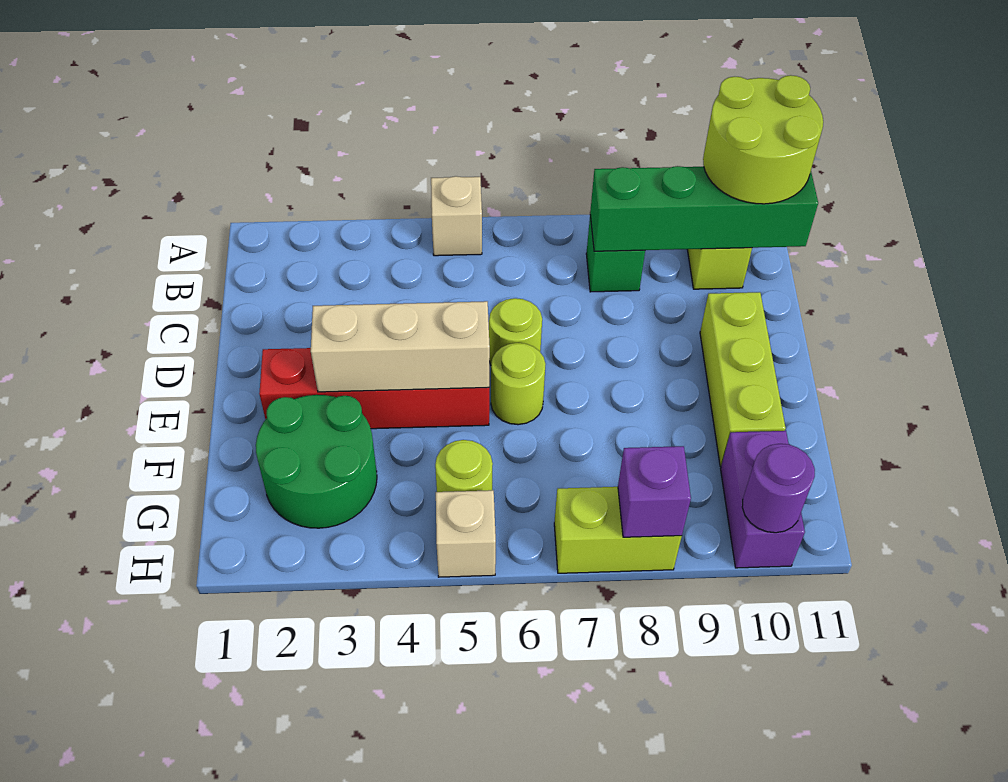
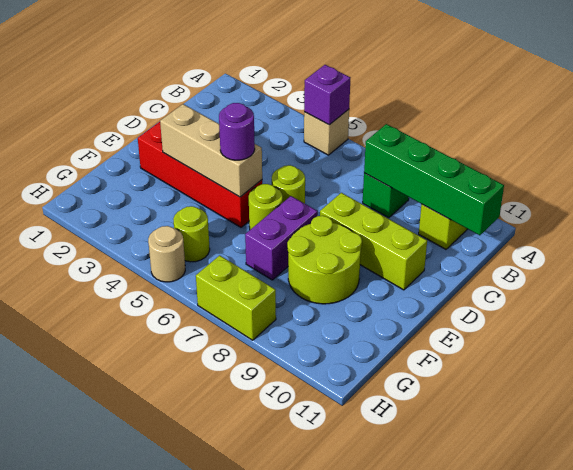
lime 2x2 round brick [703,75,823,204] -> lime 2x2 round brick moved to [287,216,362,304]
lime 1x3 brick [700,292,786,466] -> lime 1x3 brick turned to [320,193,427,290]
green 2x2 round brick [256,395,377,528] -> none
purple 1x2 brick [721,431,805,568] -> purple 1x2 brick moved to [245,196,318,280]
tan 1x1 brick [436,490,496,577] -> tan 1x1 round brick [148,226,185,282]
purple 1x1 brick [618,446,691,537] -> purple 1x1 brick moved to [304,65,350,125]
purple 1x1 round brick [742,444,815,533] -> purple 1x1 round brick moved to [219,103,255,160]

